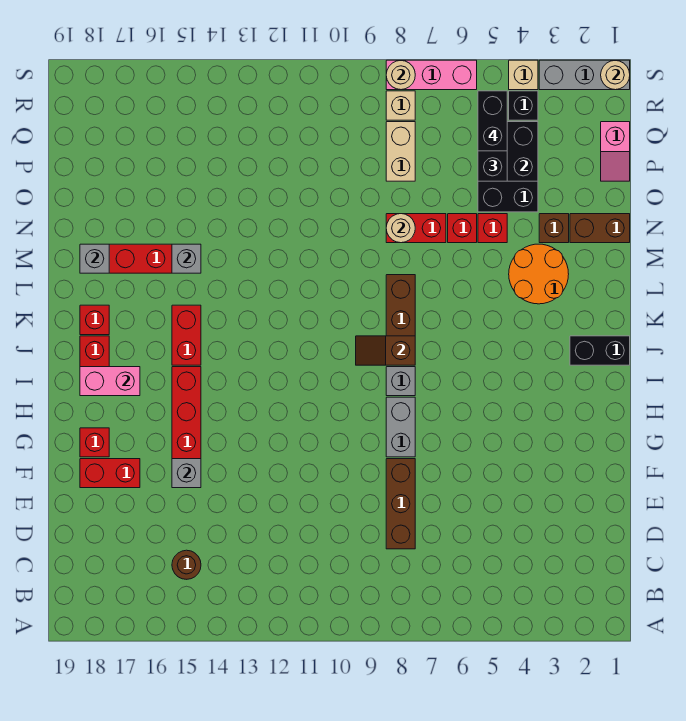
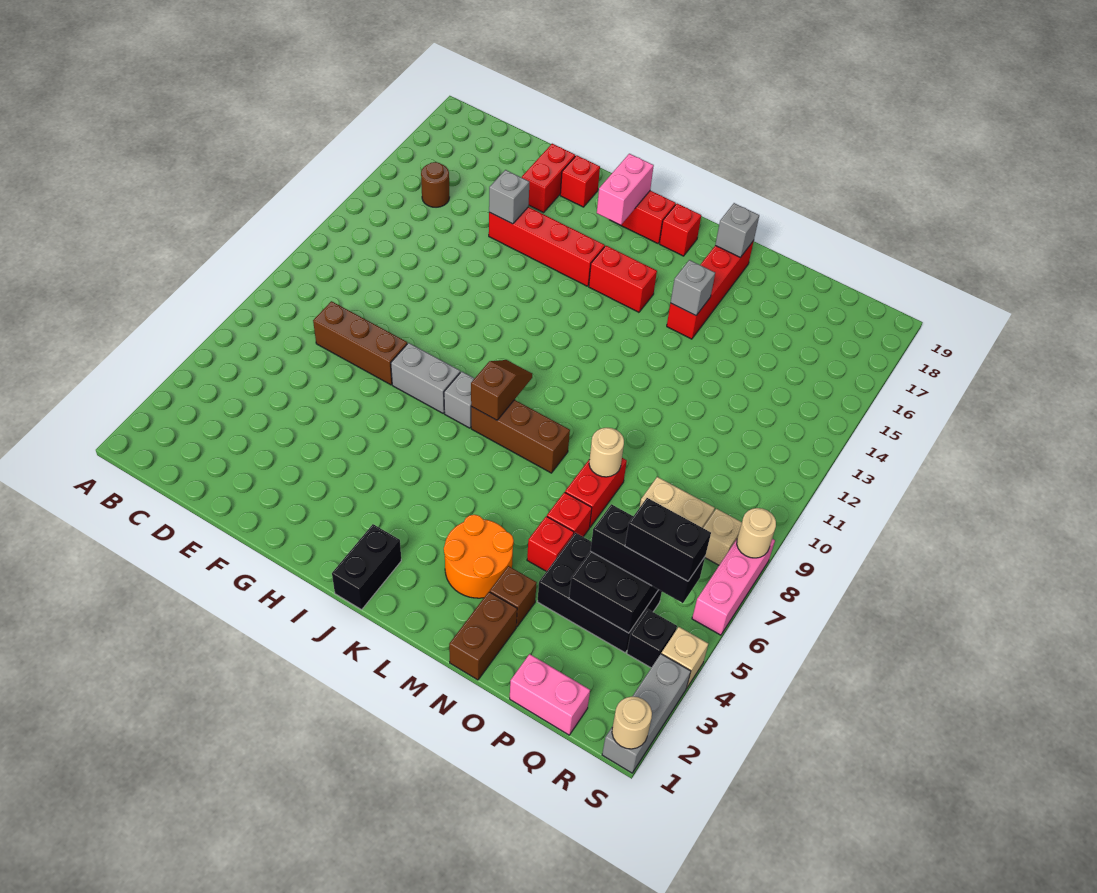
pink 1x2 slope [601,122,630,181] -> pink 1x2 brick [510,654,590,735]

